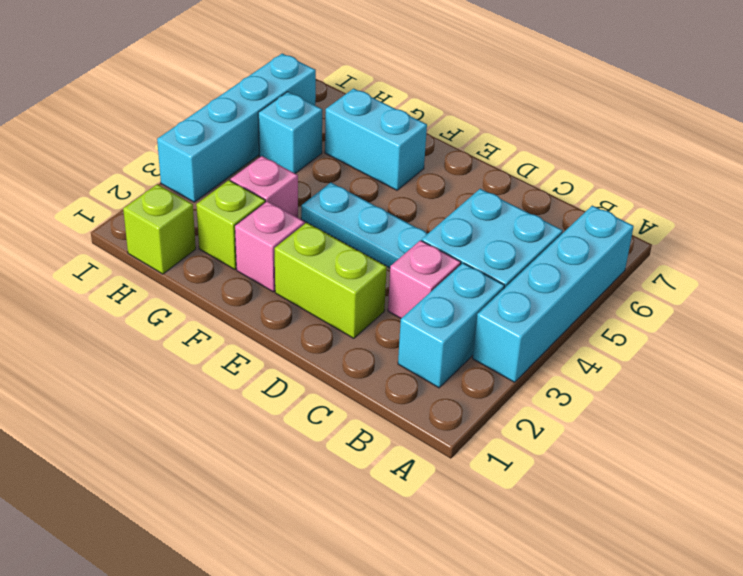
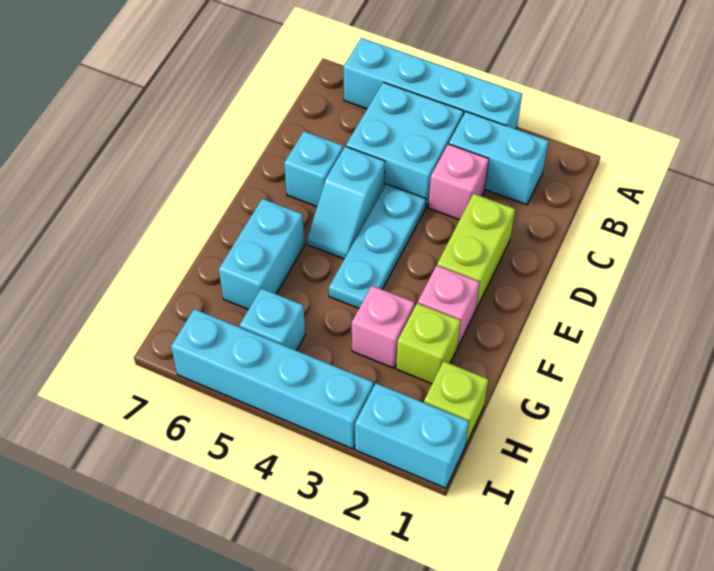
none -> cyan 1x2 slope [307,146,385,259]
none -> cyan 1x1 brick [284,131,343,207]
none -> cyan 1x2 brick [355,383,469,488]

